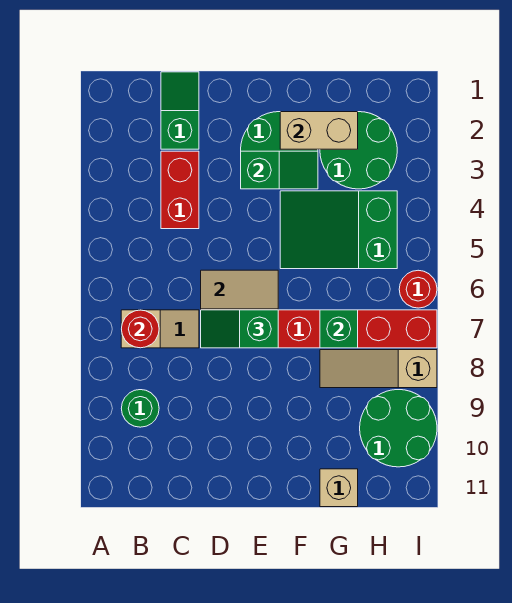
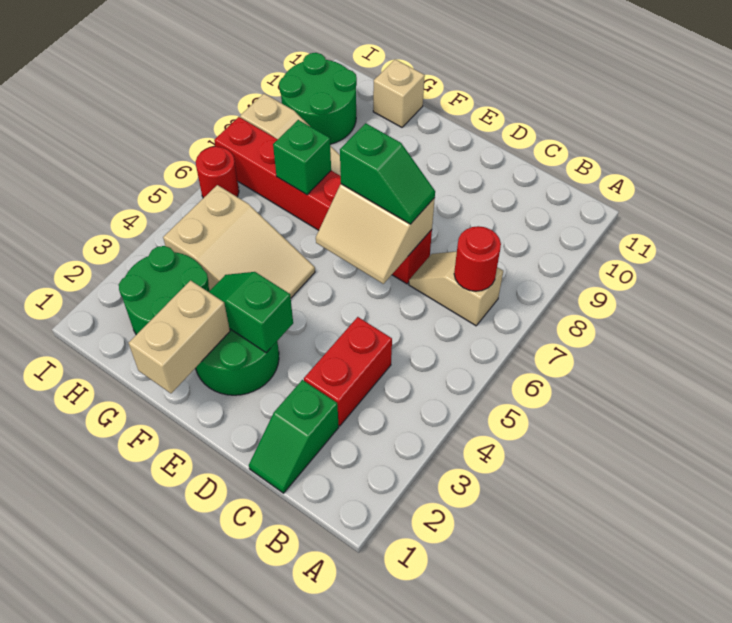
green 1x1 round brick [121,390,159,427] -> none
tan 1x2 brick [280,112,358,149] -> tan 1x2 brick turned to [129,280,230,393]
green 2x3 slope [280,191,397,269] -> tan 2x3 slope [163,185,315,298]

